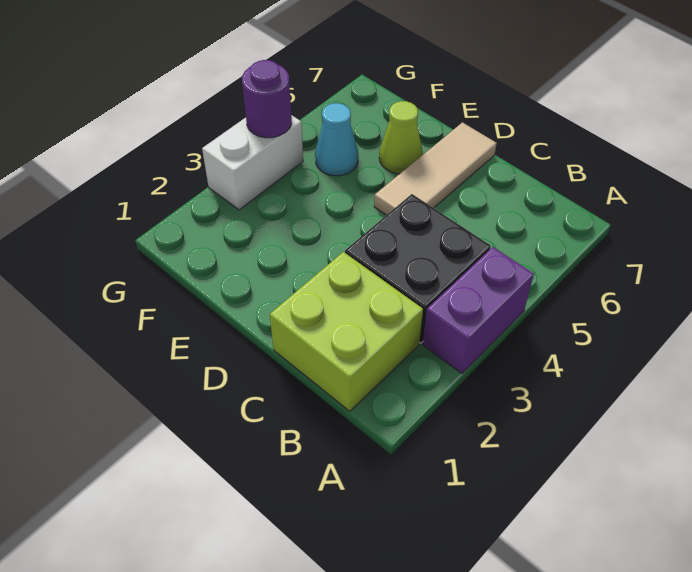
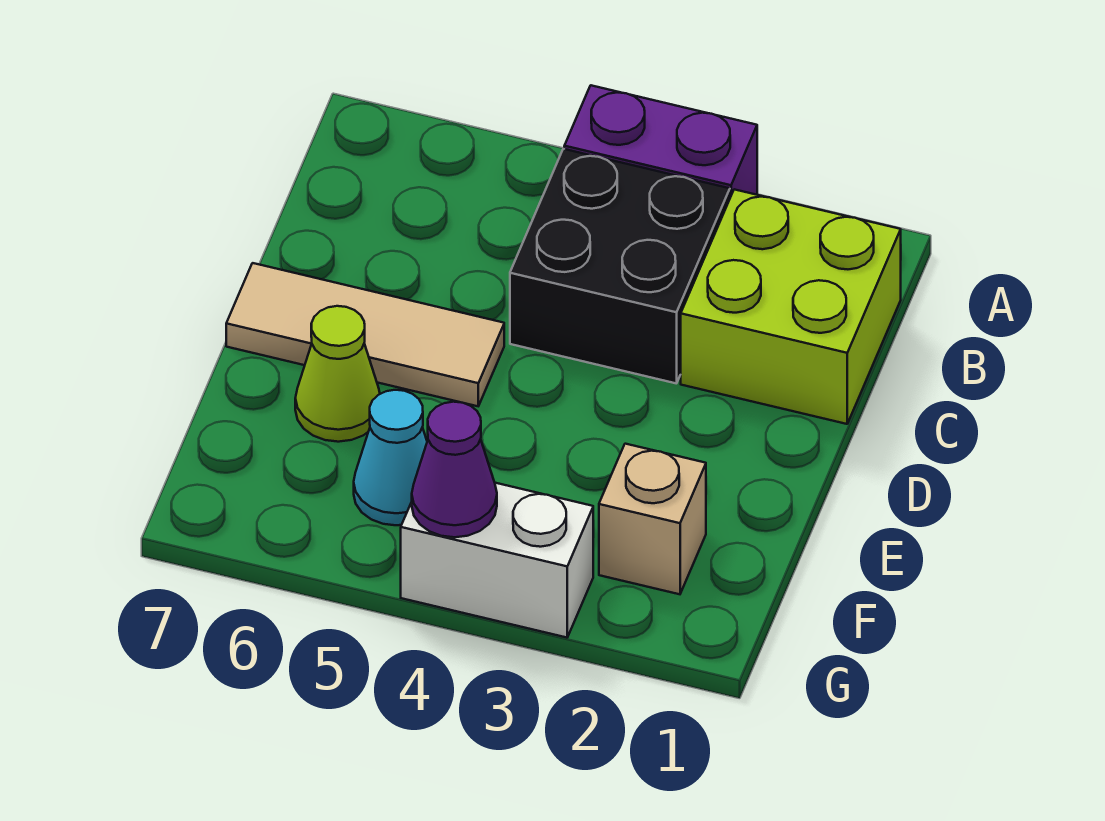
none -> tan 1x1 brick [599,444,706,594]
purple 1x1 round brick [242,60,292,138] -> purple 1x1 cone [412,402,497,537]

